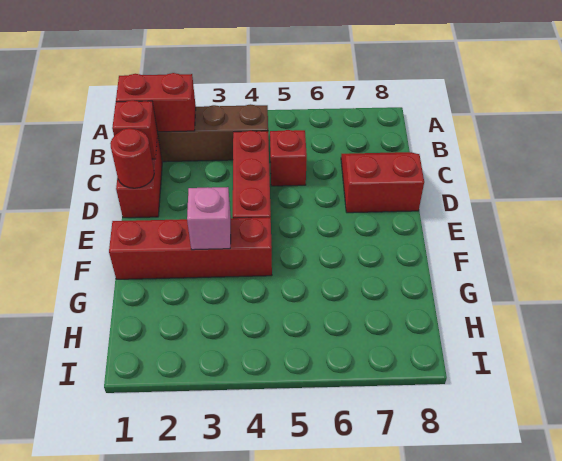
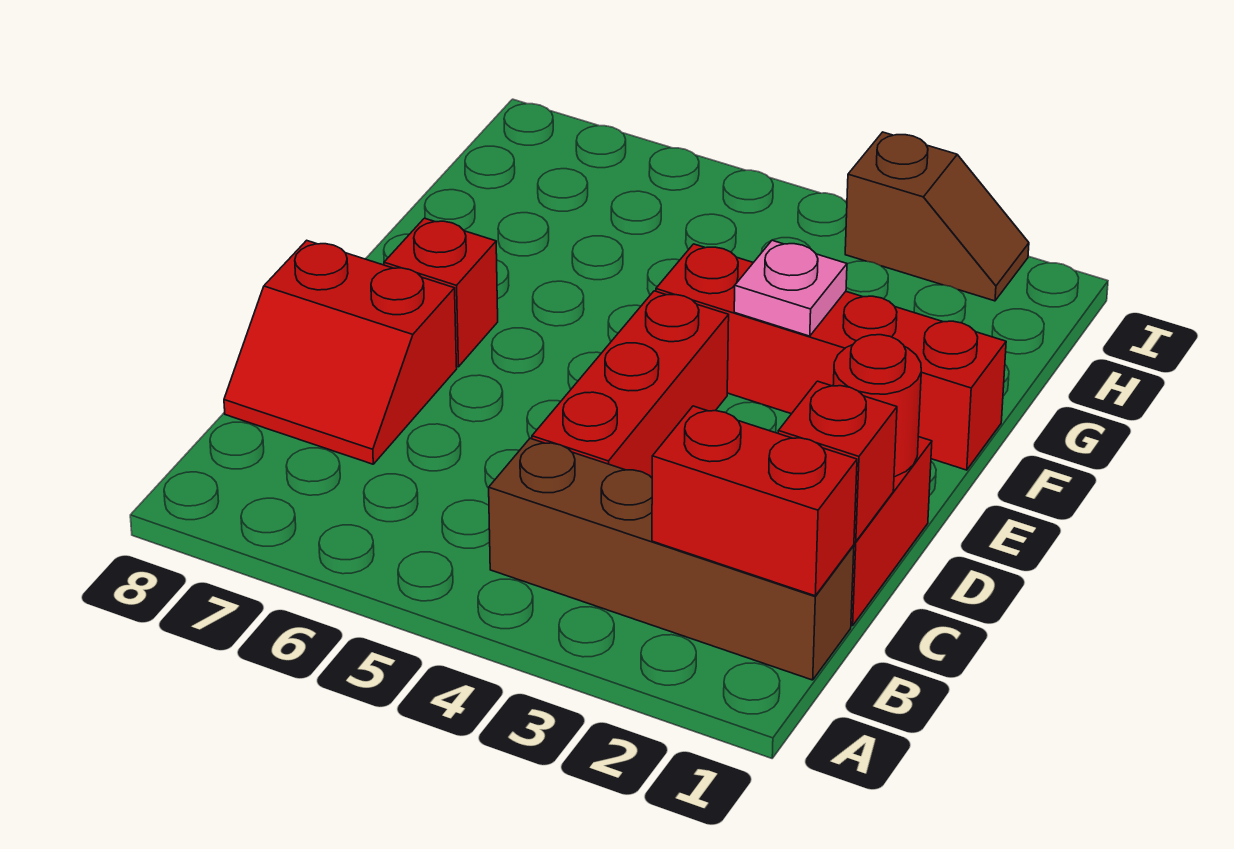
red 1x1 brick [270,130,307,186] -> red 1x1 brick moved to [384,218,498,367]
pink 1x1 brick [187,187,231,250] -> pink 1x1 plate [734,240,847,336]
none -> brown 1x2 slope [845,132,1029,301]

